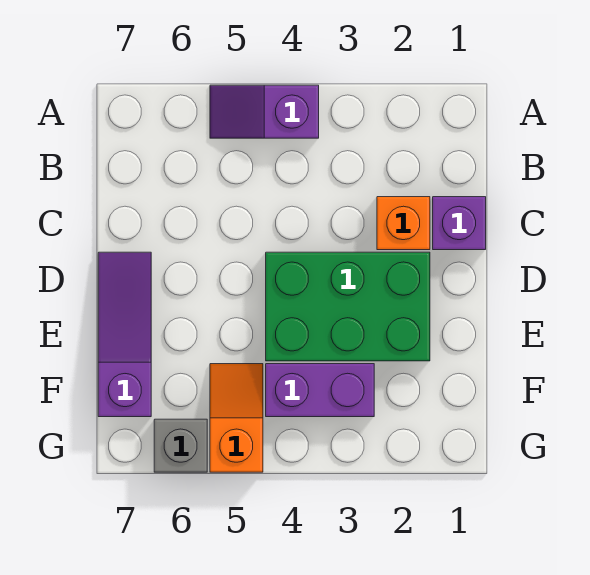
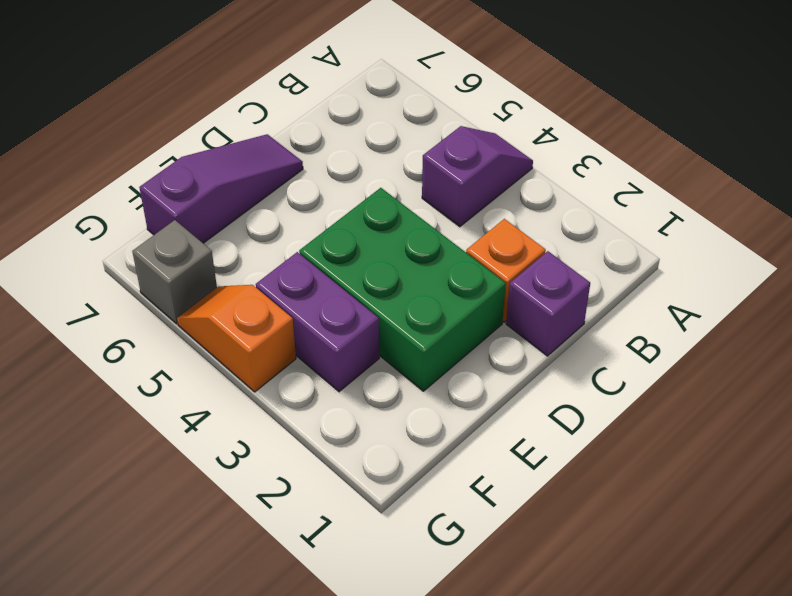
purple 1x2 slope [210,85,319,138] -> purple 1x2 slope turned to [422,126,533,227]
orange 1x2 slope [210,364,263,472] -> orange 1x2 slope turned to [177,285,296,392]

